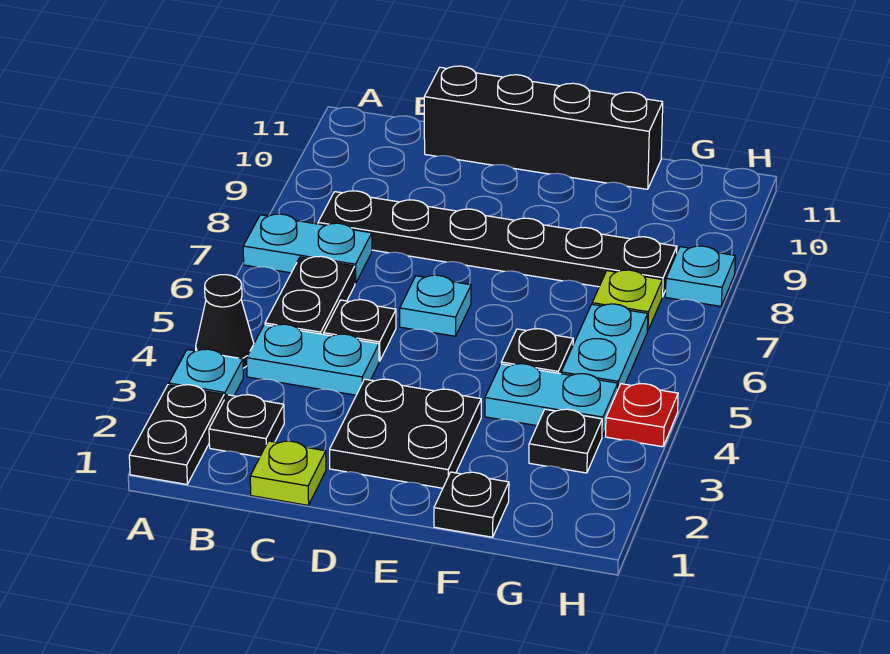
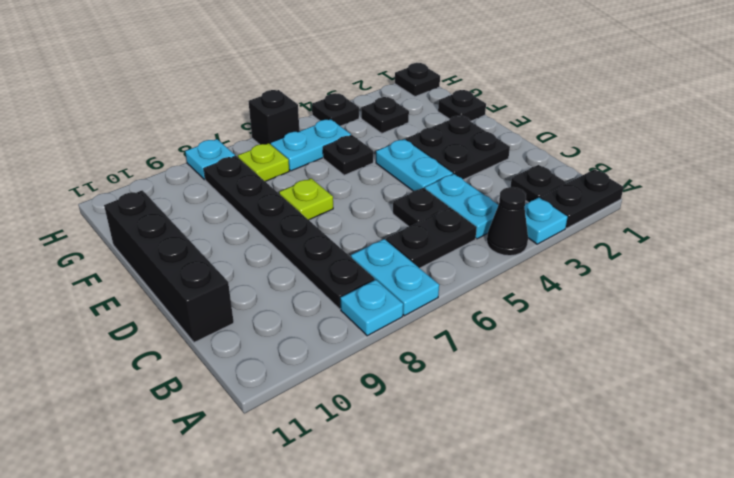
lime 1x1 plate [250,441,326,505] -> lime 1x1 plate moved to [279,178,333,220]
cyan 1x1 plate [400,275,471,336] -> cyan 1x1 plate moved to [340,280,403,336]
cyan 1x2 plate [485,364,618,437] -> cyan 1x2 plate moved to [376,139,453,191]
none -> black 1x1 plate [395,63,440,97]
red 1x1 plate [606,384,678,447] -> black 1x1 plate [312,93,359,126]
none -> black 1x1 brick [248,90,299,145]

